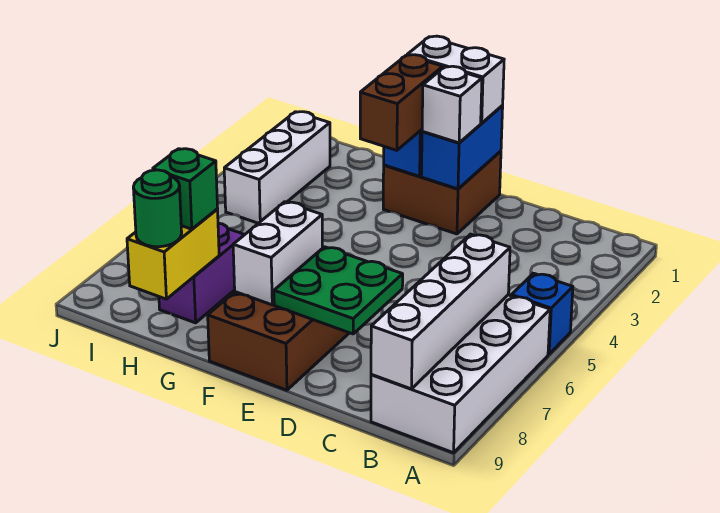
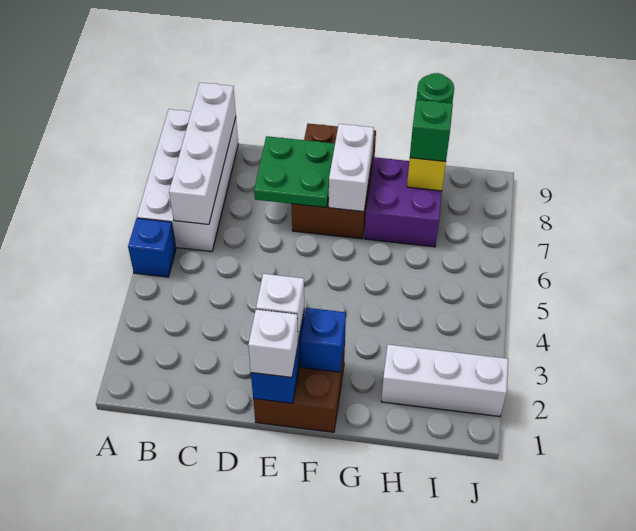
white 1x2 brick [407,36,504,123] -> white 1x1 brick [248,309,298,377]
brown 1x2 brick [360,55,443,150] -> none
purple 1x2 brick [159,223,245,323] -> purple 2x2 brick [364,157,442,247]
white 1x3 brick [224,112,330,223] -> white 1x3 brick turned to [381,344,508,416]

